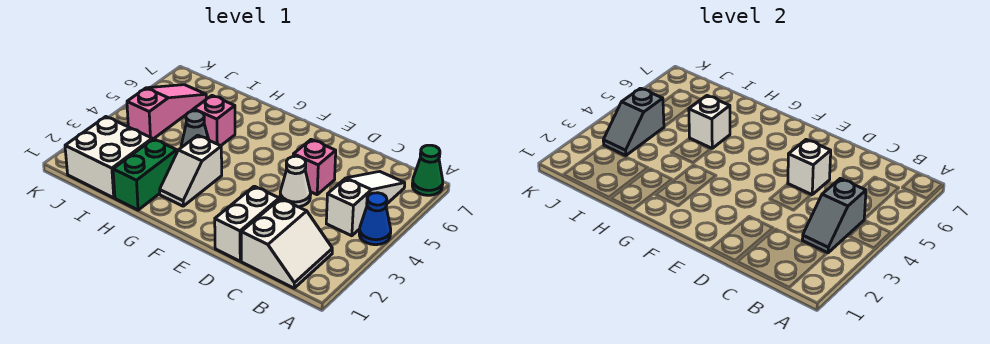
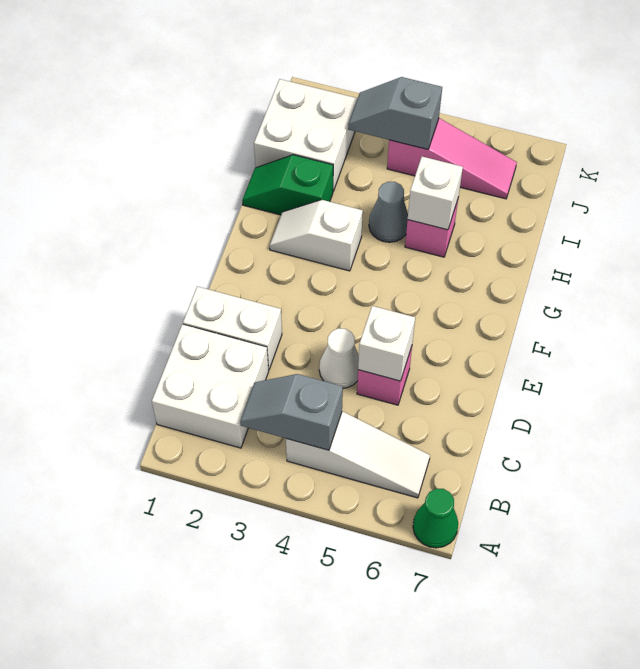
blue 1x1 cone [359,193,391,245] -> none
white 2x2 slope [241,199,332,288] -> white 2x2 brick [152,324,269,448]
green 1x2 brick [113,139,177,210] -> green 1x2 slope [242,155,333,215]

